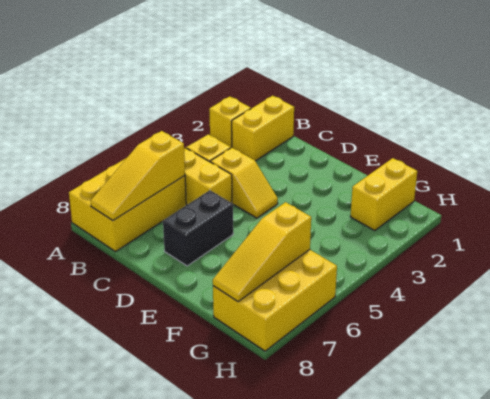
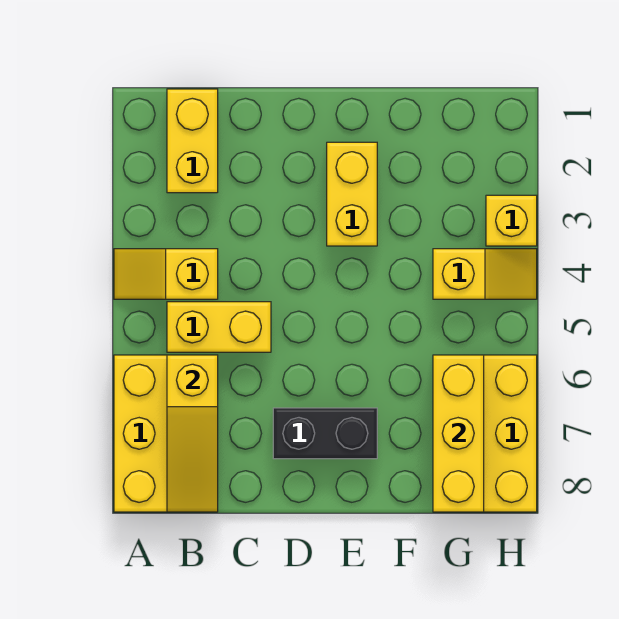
yellow 1x1 brick [209,96,251,148] -> yellow 1x1 brick moved to [486,195,537,246]
yellow 1x2 slope [210,148,278,218] -> yellow 1x2 slope moved to [433,249,537,299]
black 1x2 brick [163,190,233,266] -> black 1x2 brick turned to [273,408,377,459]
yellow 1x2 brick [350,158,417,231] -> yellow 1x2 brick moved to [327,142,377,246]
yellow 1x3 slope [213,202,311,301] -> yellow 1x3 brick [433,355,484,512]

